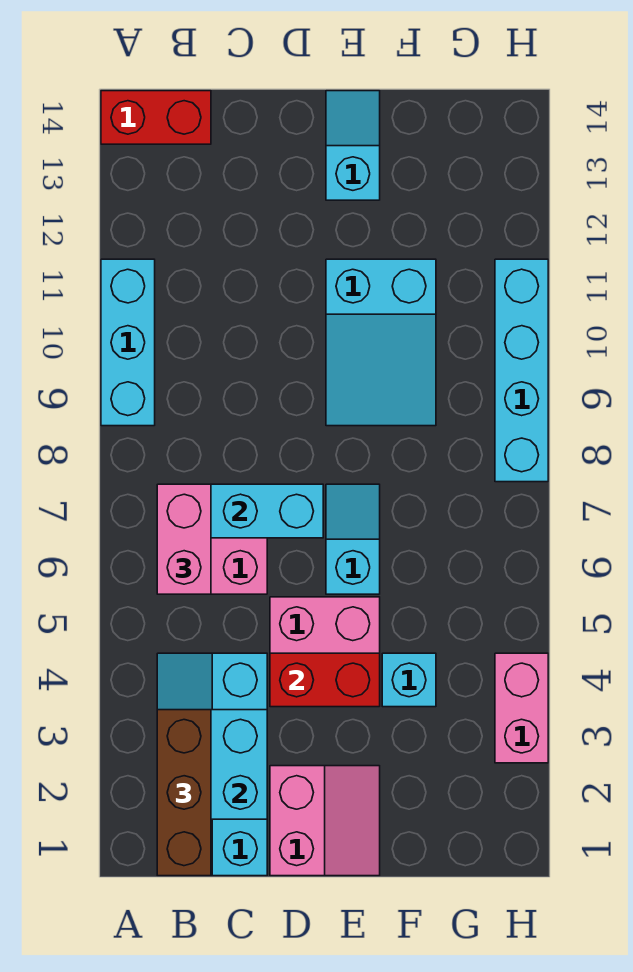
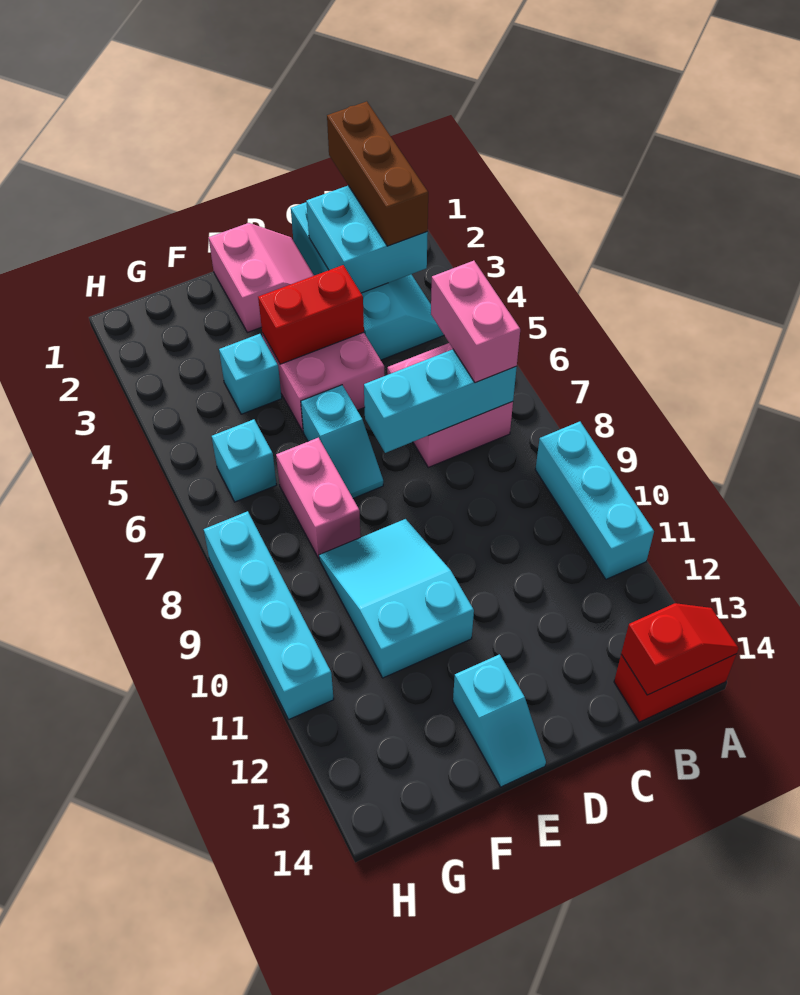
none -> red 1x2 slope [621,603,739,695]
pink 2x2 slope [270,766,380,876] -> pink 2x2 slope turned to [209,223,314,333]
none -> cyan 1x1 brick [212,419,277,502]
pink 1x2 brick [495,653,548,763] -> pink 1x2 brick moved to [276,438,361,558]

